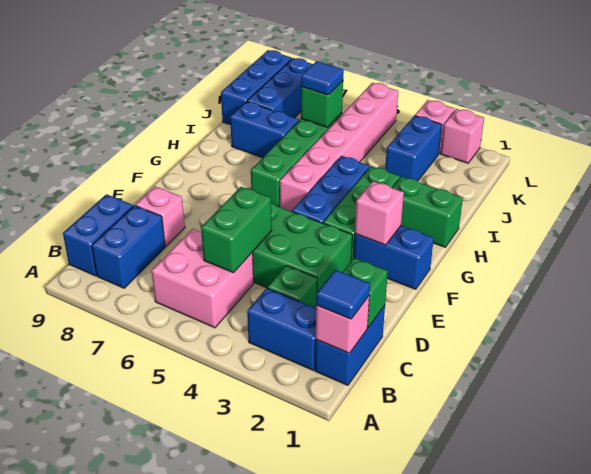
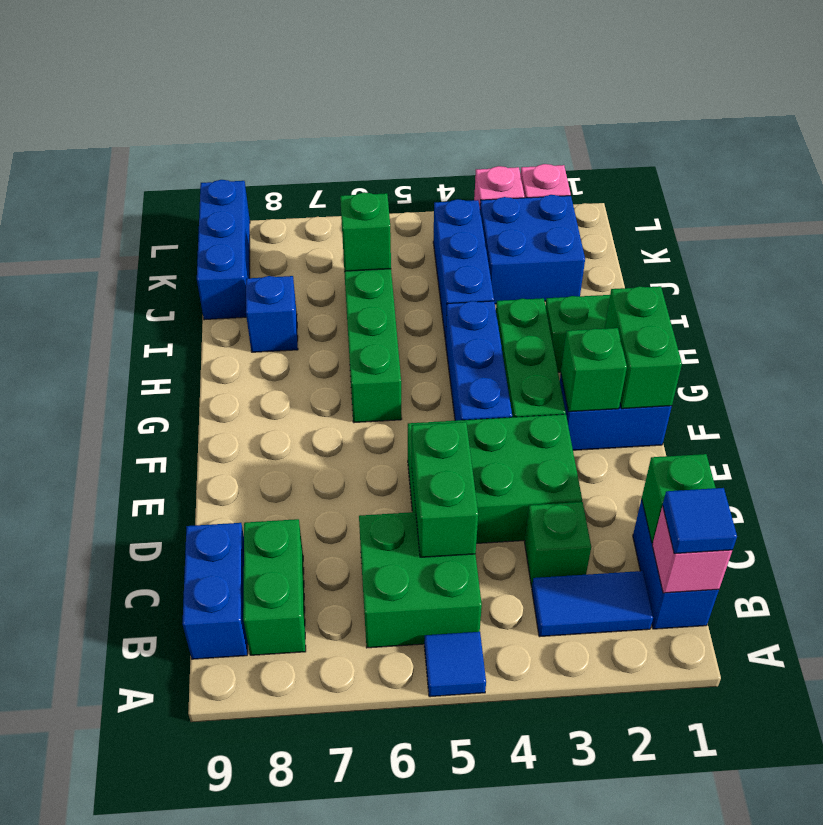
blue 1x2 brick [247,288,316,370] -> blue 1x2 tile [532,571,653,637]
pink 2x2 brick [151,229,254,328] -> green 2x2 brick [359,512,482,648]
blue 1x2 brick [92,206,165,288] -> green 1x2 brick [243,519,306,655]
pink 1x1 brick [135,186,185,246] -> none
none -> green 1x2 brick [605,286,682,409]
pink 1x1 brick [355,181,404,245] -> green 1x1 brick [561,328,627,412]
pink 1x6 brick [280,83,398,212] -> none
blue 1x2 brick [230,102,299,158] -> blue 1x1 brick [246,276,298,352]
blue 1x2 brick [385,116,442,181] -> blue 2x2 brick [480,195,585,304]
blue 1x1 tile [301,61,344,95] -> blue 1x1 tile moved to [424,632,486,697]
blue 1x3 brick [247,58,313,118] -> blue 1x3 brick moved to [433,199,494,340]

